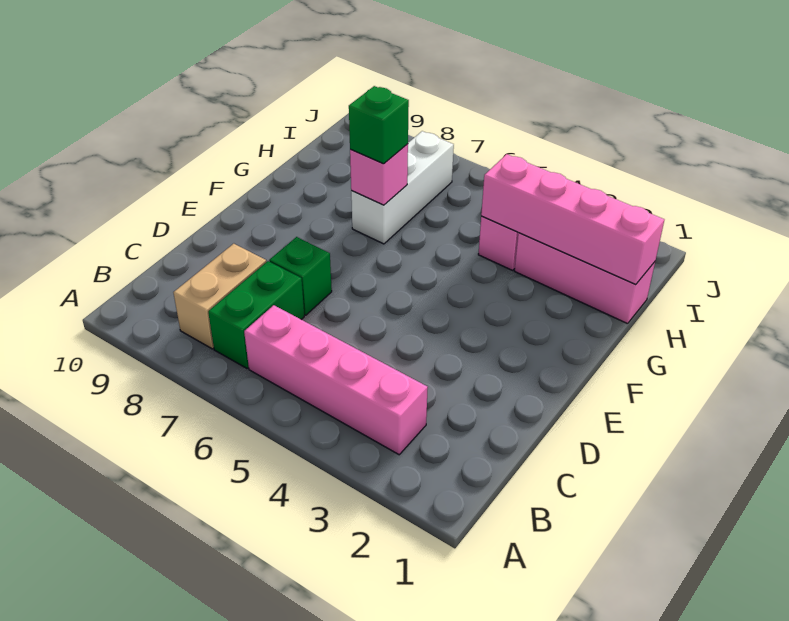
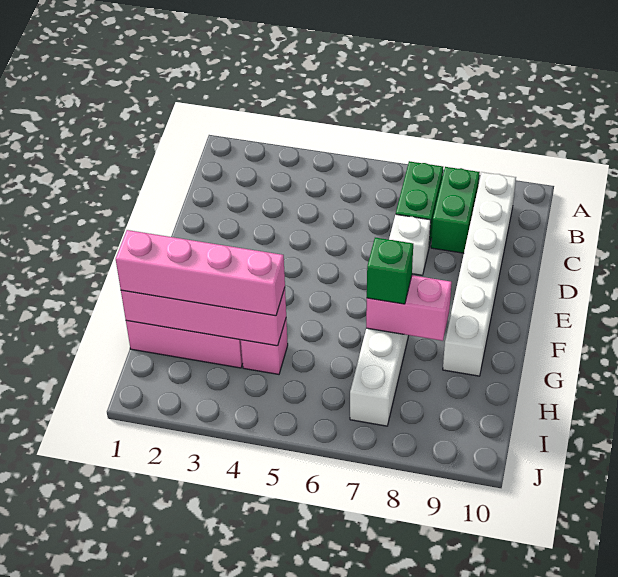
pink 1x4 brick [244,305,428,455] -> pink 1x4 brick moved to [116,230,285,316]
tan 1x2 brick [173,244,266,349] -> green 1x2 brick [431,167,480,253]
none -> white 1x6 brick [443,172,516,376]
green 1x1 brick [269,237,332,315] -> white 1x1 brick [389,214,431,275]
pink 1x1 brick [350,144,408,205] -> pink 1x2 brick [366,275,452,341]

